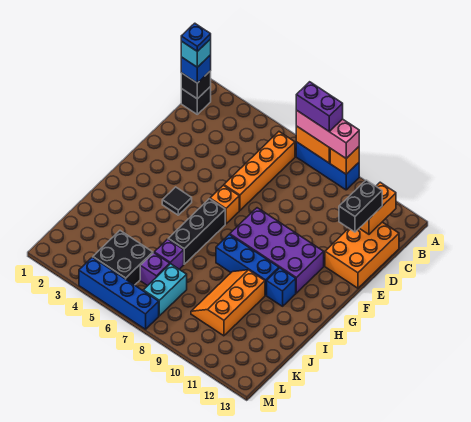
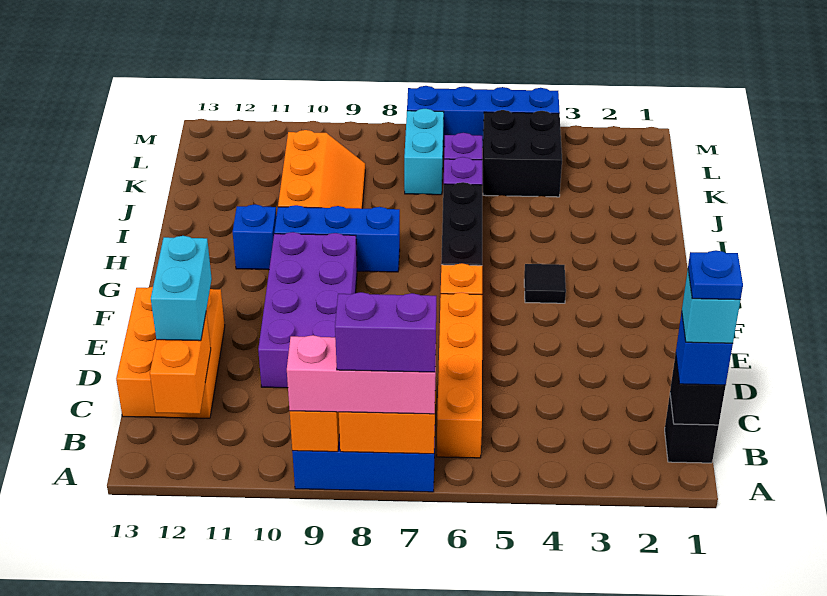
black 1x2 brick [339,180,382,232] -> cyan 1x2 brick [151,236,212,341]
purple 2x4 brick [230,208,324,293] -> purple 2x4 brick turned to [258,232,357,388]

